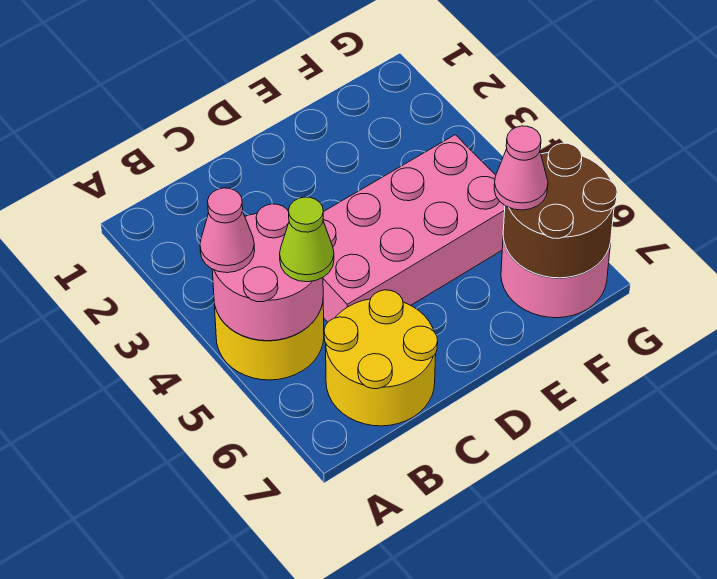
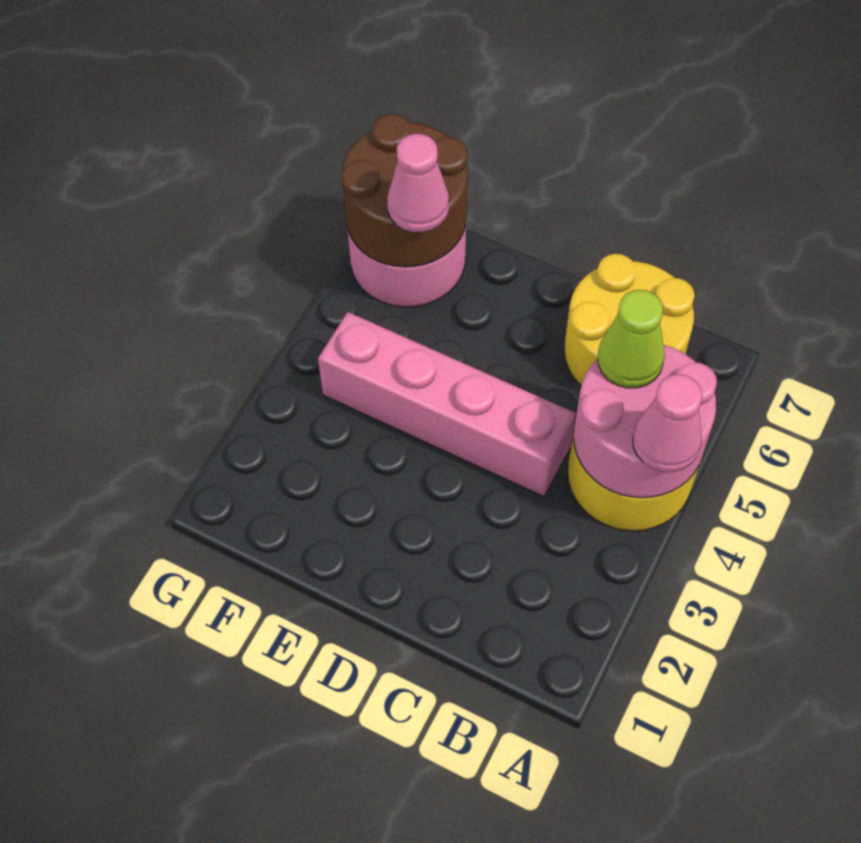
pink 2x4 brick [323,135,505,322] -> pink 1x4 brick [318,312,576,497]

